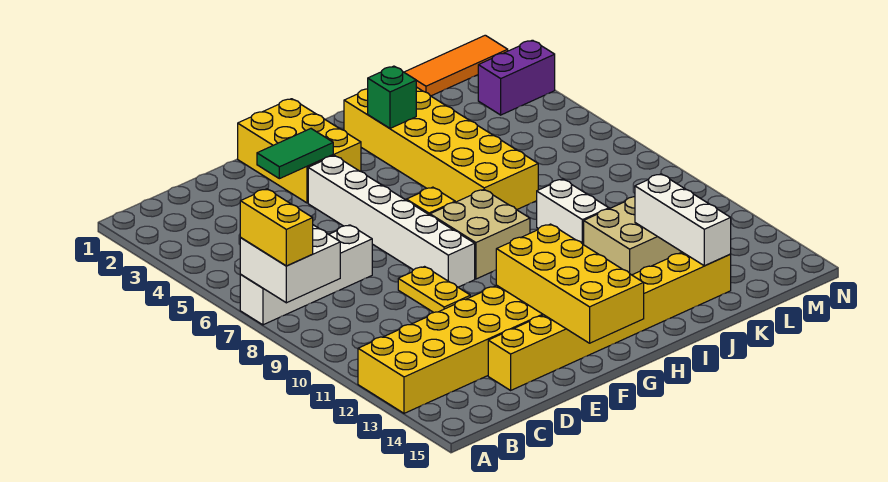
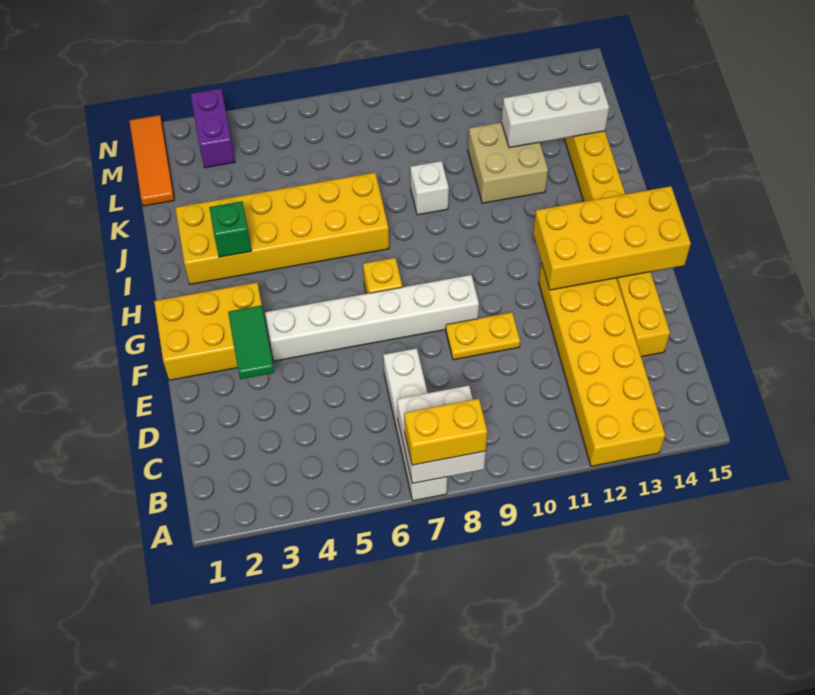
tan 2x2 brick [430,190,530,279] -> none
white 1x2 brick [537,179,609,245] -> white 1x1 brick [410,161,449,215]

